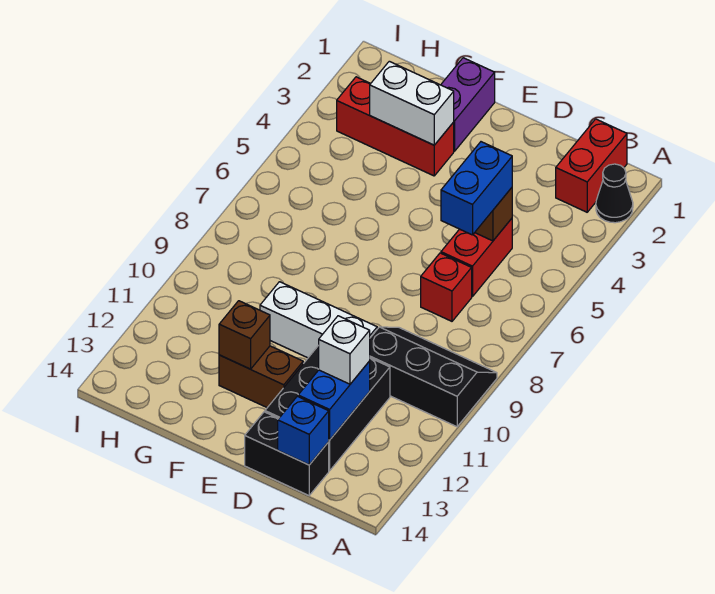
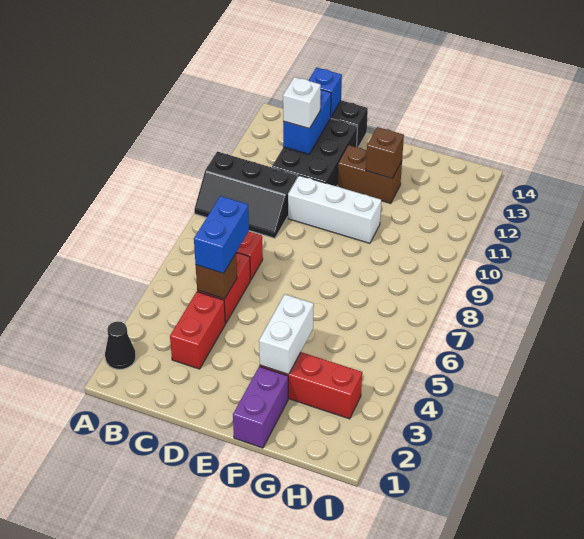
red 1x2 brick [556,119,627,212] -> red 1x2 brick moved to [170,292,225,369]
white 1x2 brick [370,61,454,145] -> white 1x2 brick turned to [259,294,314,374]

